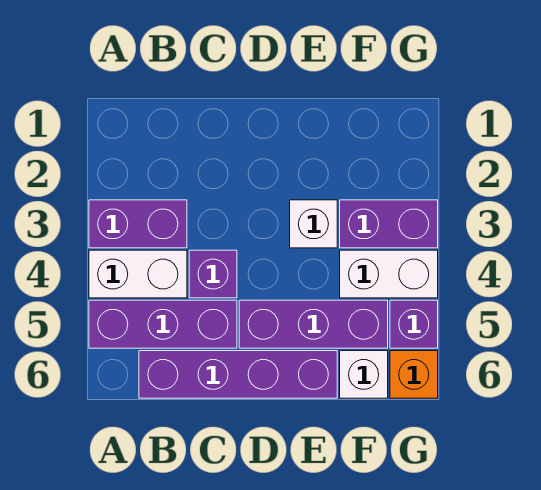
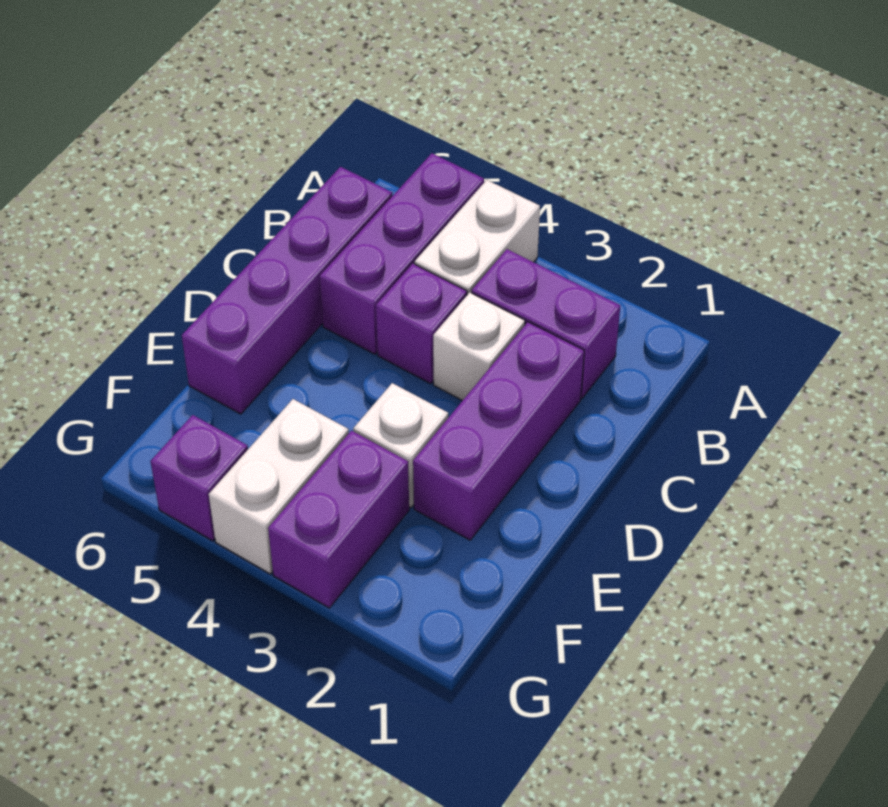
purple 1x2 brick [89,200,187,248] -> purple 1x2 brick turned to [472,249,620,398]
purple 1x3 brick [239,300,388,348] -> purple 1x3 brick moved to [413,322,584,540]
white 1x1 brick [340,351,388,398] -> white 1x1 brick moved to [433,293,525,401]
orange 1x1 brick [390,351,438,398] -> none

